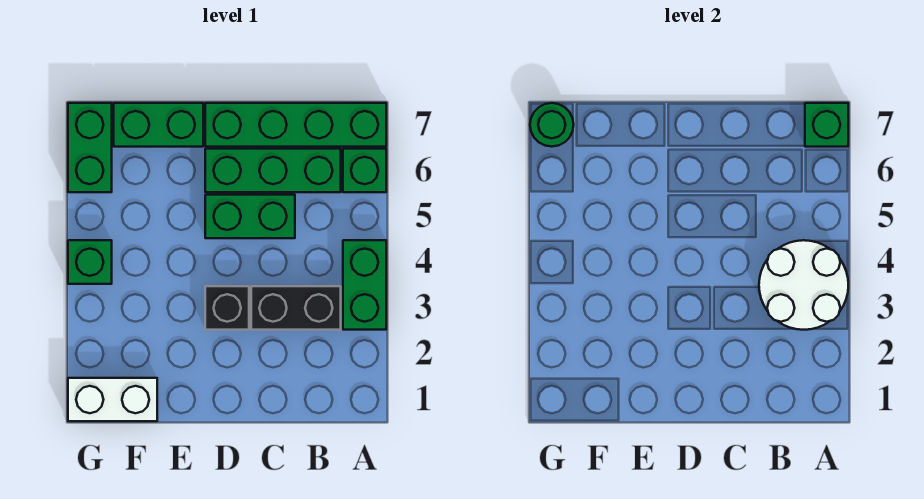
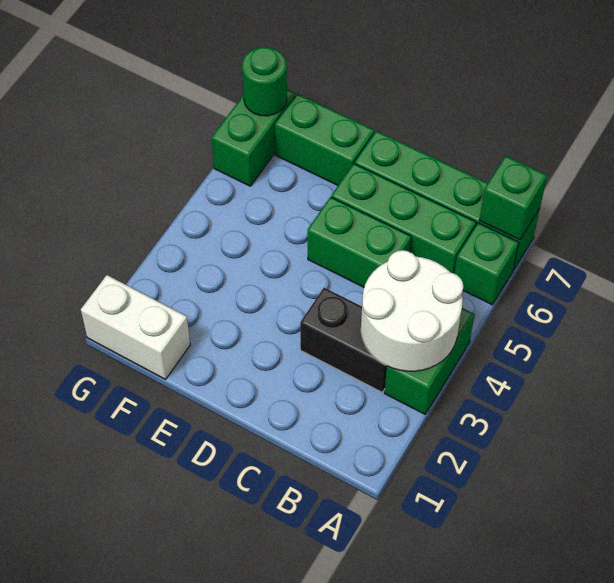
black 1x1 brick [205,286,249,330] -> none
green 1x1 brick [68,240,112,284] -> none

